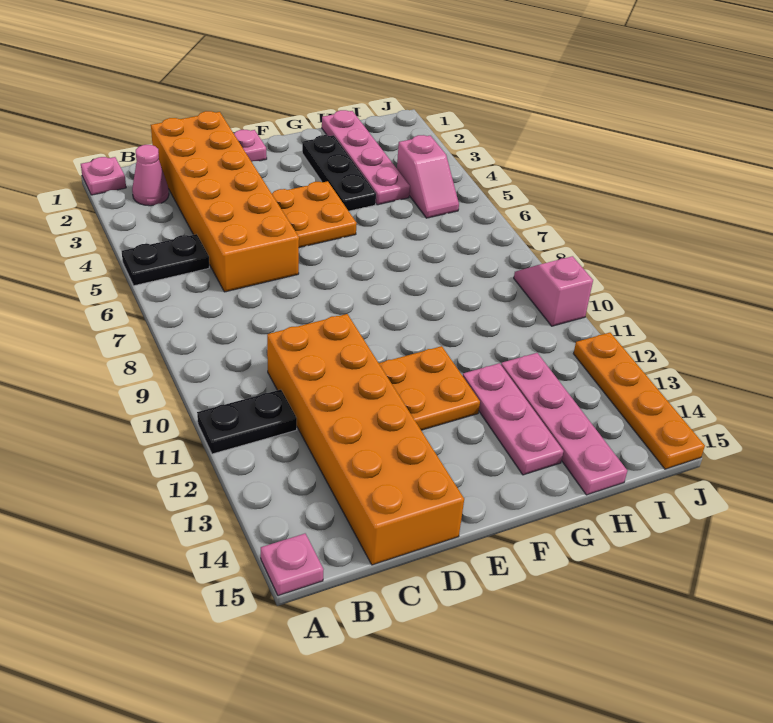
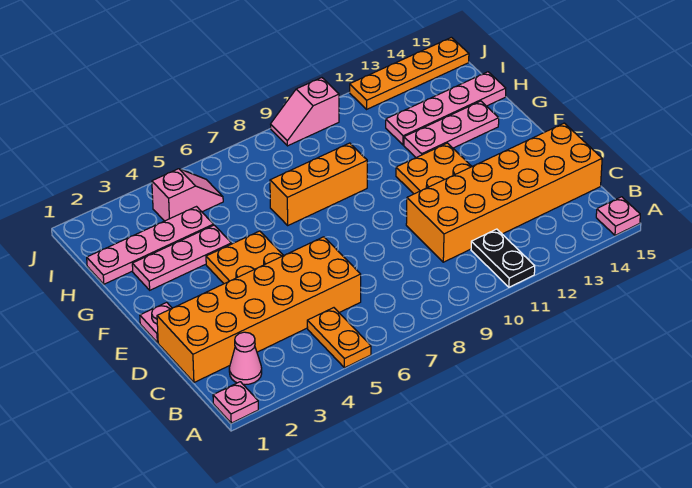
black 1x2 plate [122,234,209,286] -> orange 1x2 plate [307,308,371,368]
black 1x3 plate [302,135,376,211] -> pink 1x3 plate [132,225,231,290]
none -> orange 1x3 brick [270,143,367,225]

